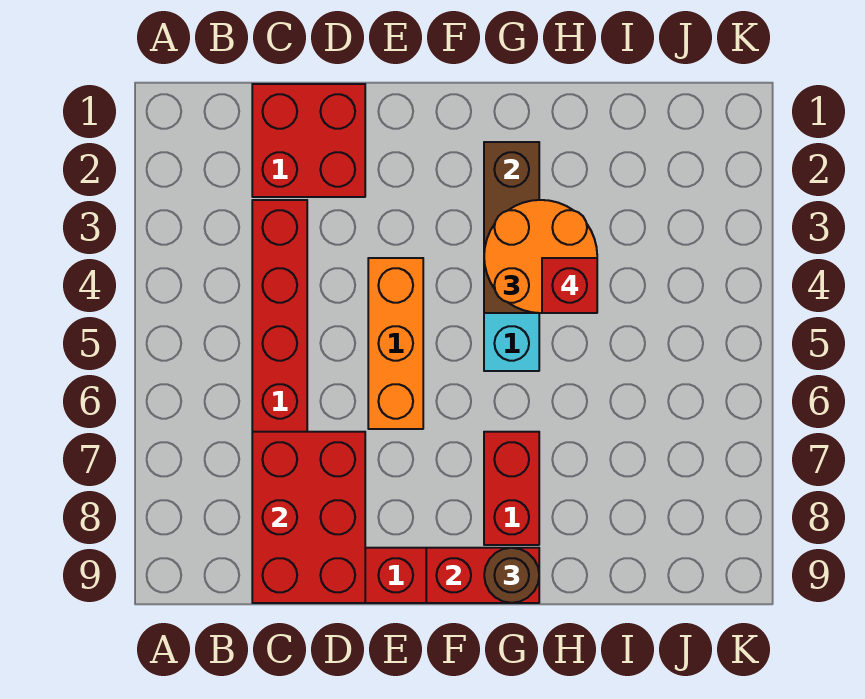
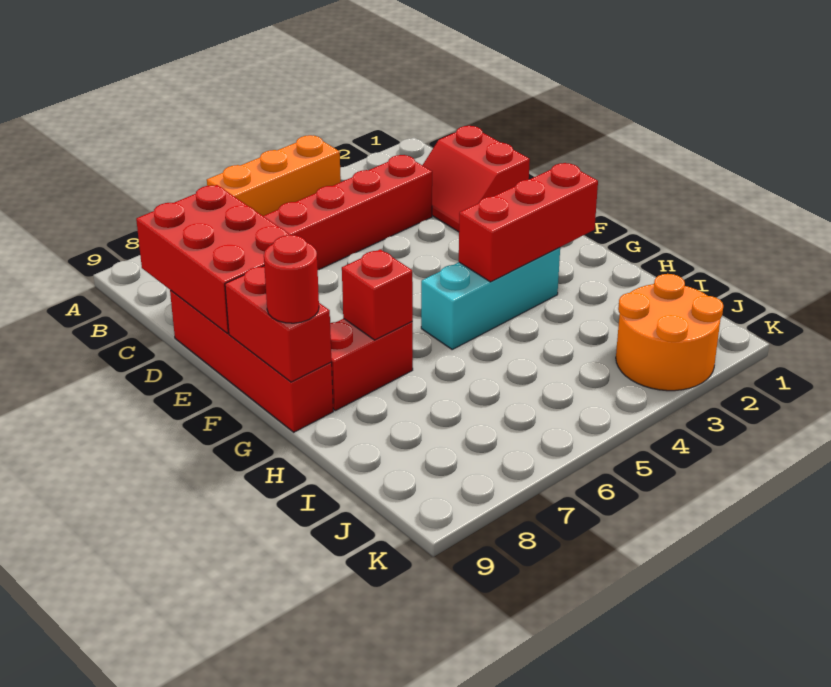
red 2x2 brick [252,84,365,197] -> red 2x2 slope [422,126,530,232]
red 2x3 brick [252,432,365,603] -> red 2x3 brick turned to [136,185,290,333]
orange 1x3 brick [368,258,423,429] -> orange 1x3 brick moved to [207,135,341,216]
brown 1x3 brick [484,142,539,313] -> red 1x3 brick [459,163,598,282]
orange 2x2 round brick [484,200,597,313] -> orange 2x2 round brick moved to [616,274,723,391]
brown 1x1 round brick [484,548,539,603] -> red 1x1 round brick [264,235,319,323]
red 1x1 brick [542,258,597,313] -> red 1x1 brick moved to [342,249,413,340]

